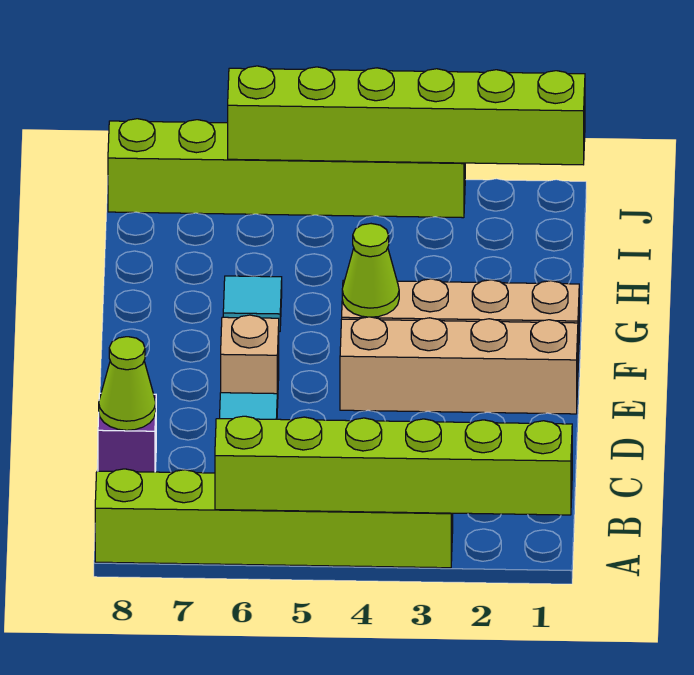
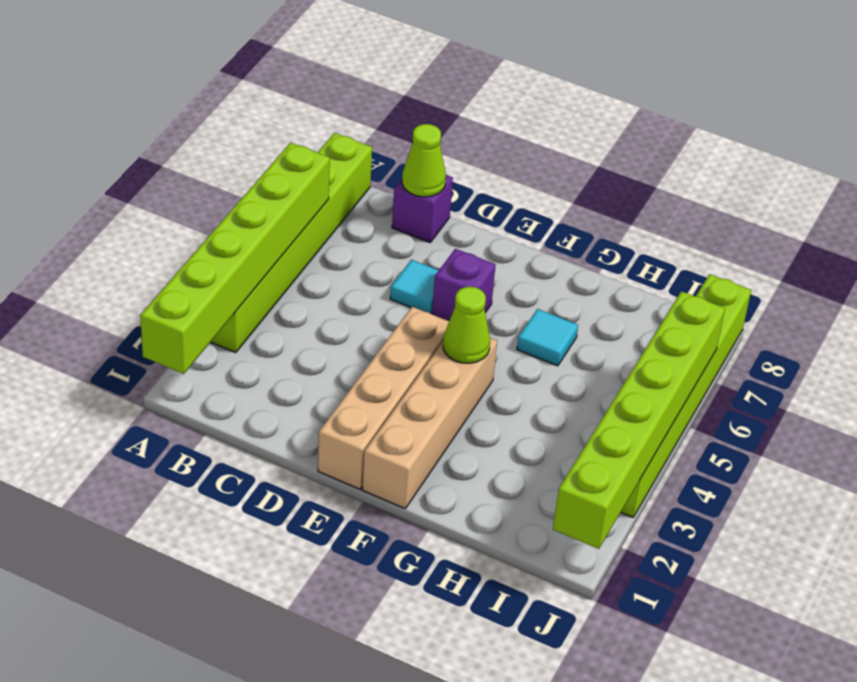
tan 1x1 brick [221,315,279,408] -> purple 1x1 brick [432,249,496,321]

